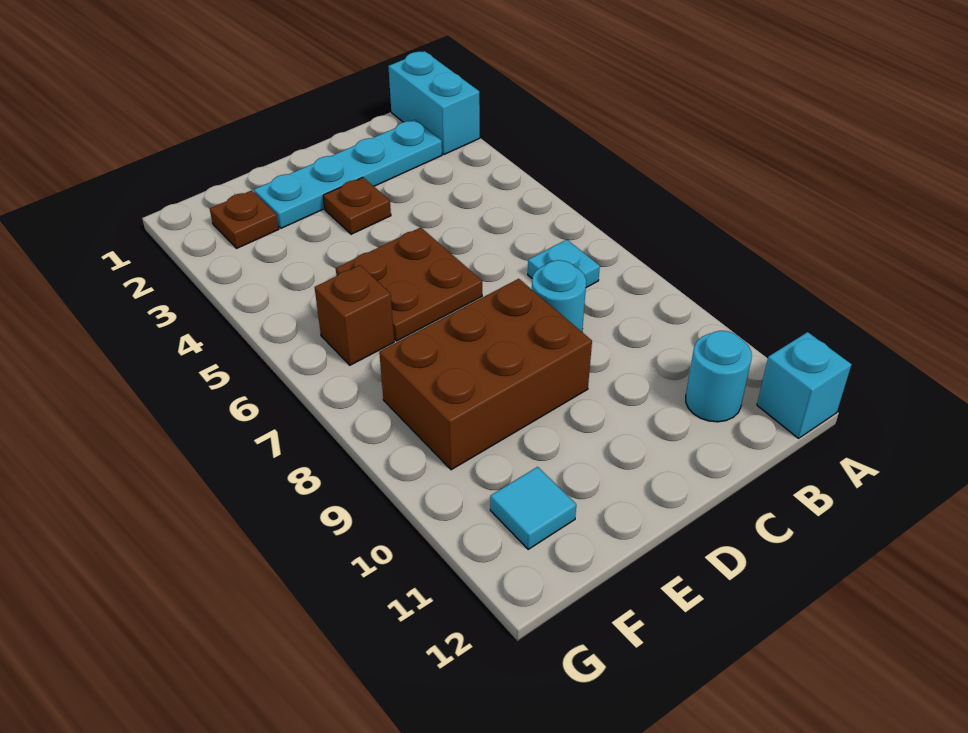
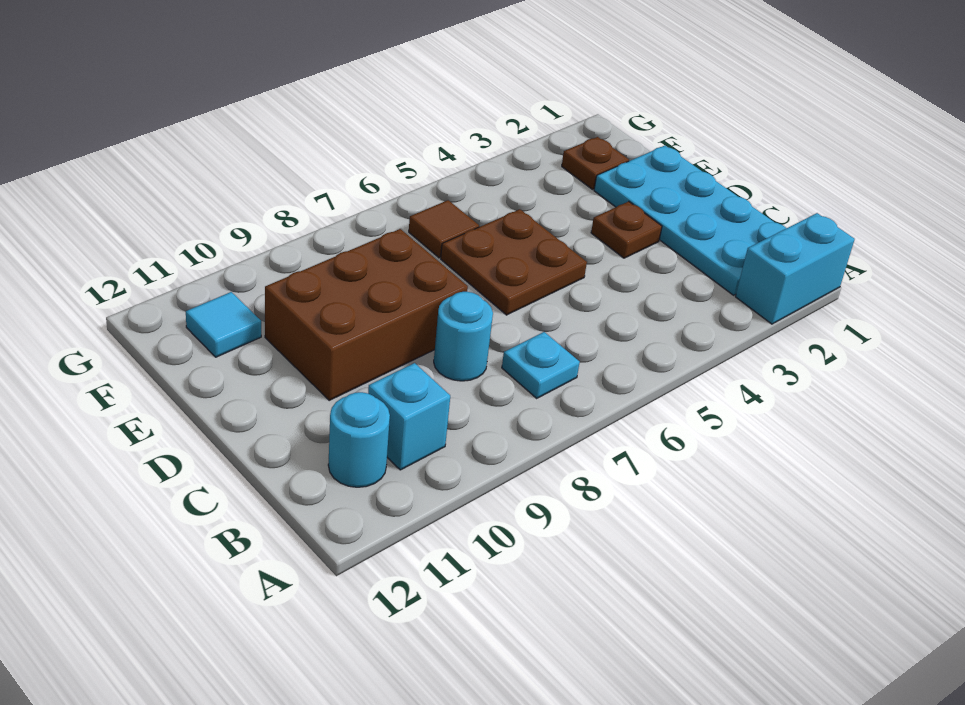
cyan 1x1 brick [757,332,851,438] -> cyan 1x1 brick moved to [368,363,450,470]
cyan 1x4 plate [254,120,442,228] -> cyan 2x4 plate [594,146,786,295]
brown 2x3 brick [379,279,592,470] -> brown 2x3 brick turned to [265,229,468,400]
brown 1x1 brick [315,265,394,365] -> brown 1x1 tile [409,200,479,258]

